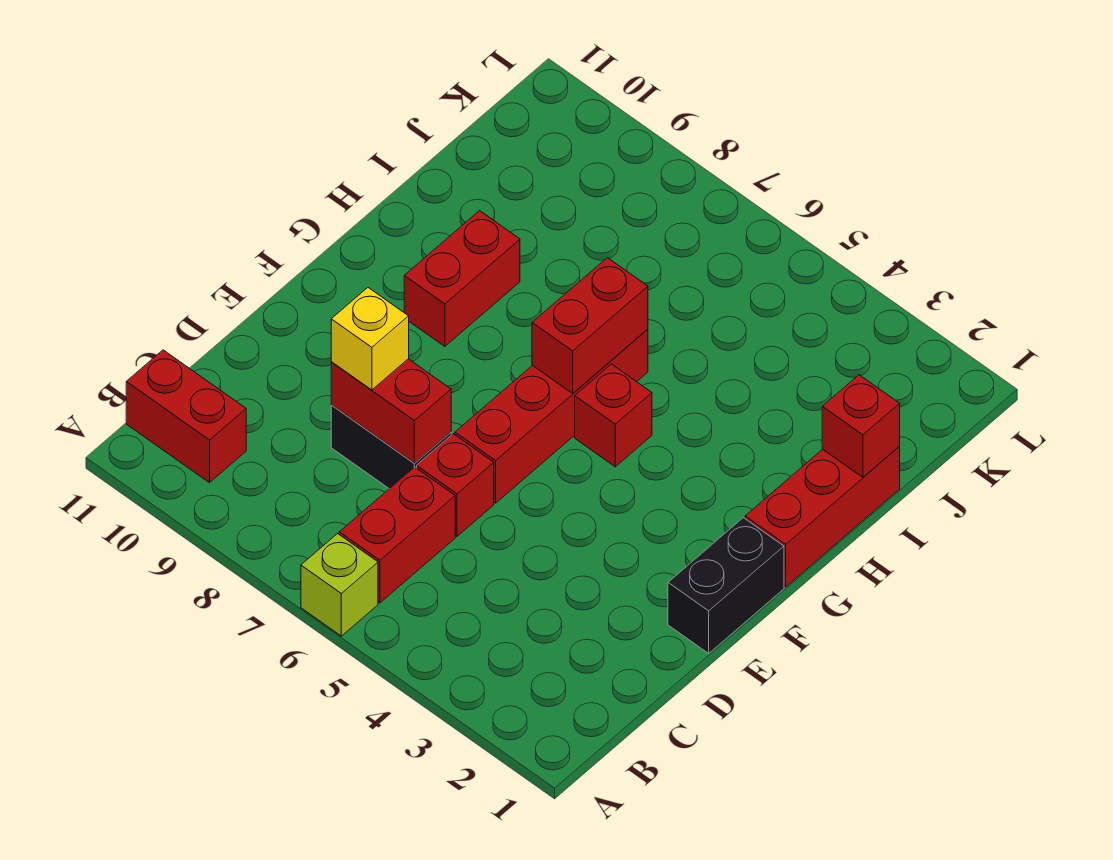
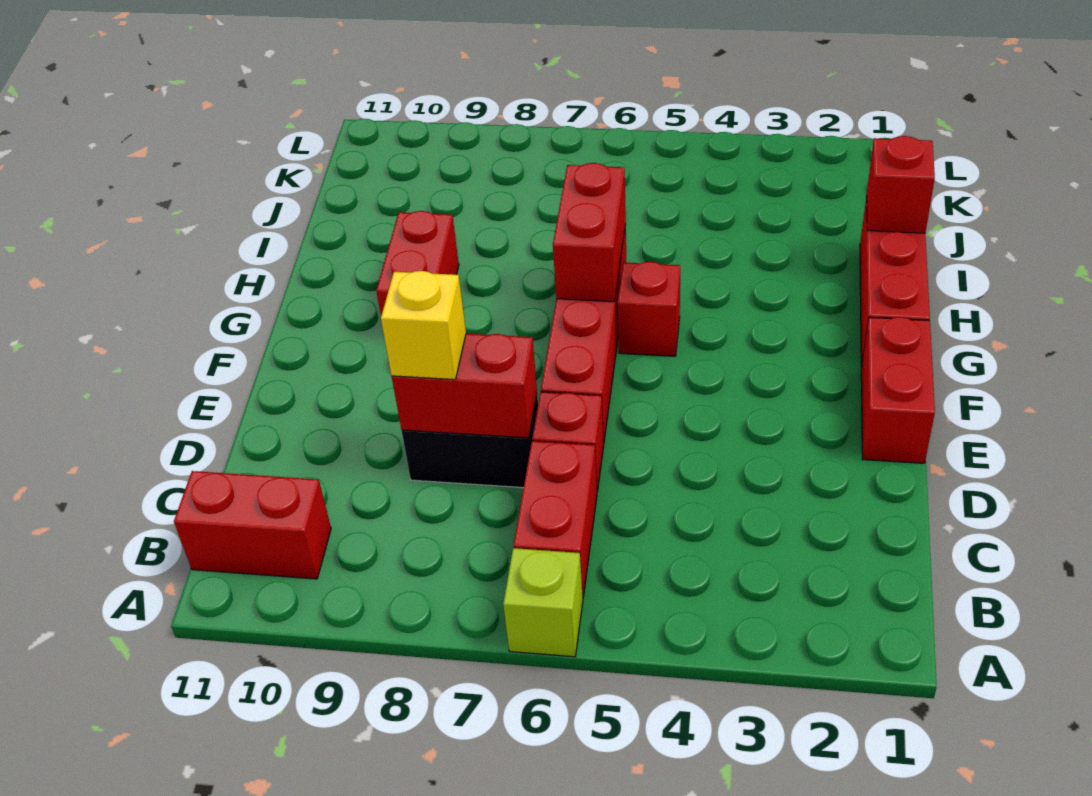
black 1x2 brick [668,518,784,653] -> red 1x2 brick [861,317,935,463]

